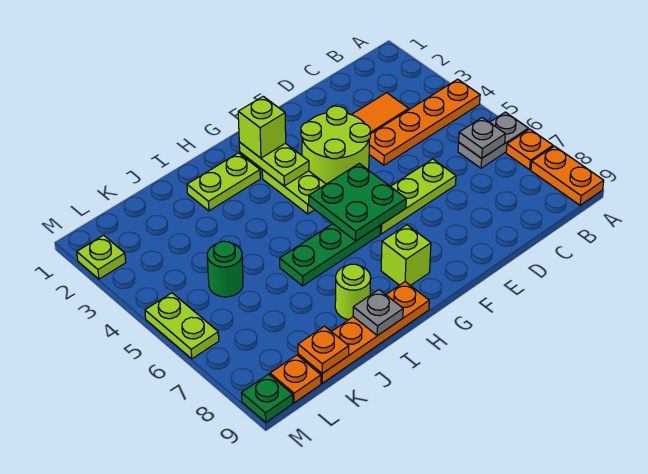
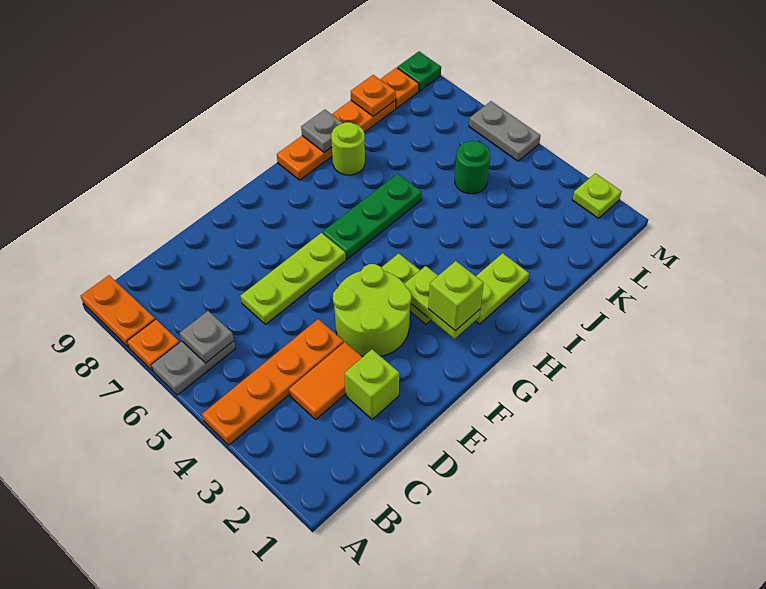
green 2x2 plate [309,164,406,241] -> none
lime 1x1 brick [381,225,431,286] -> lime 1x1 brick moved to [344,349,399,419]
lime 1x2 plate [145,293,219,359] -> grey 1x2 plate [469,101,541,161]

